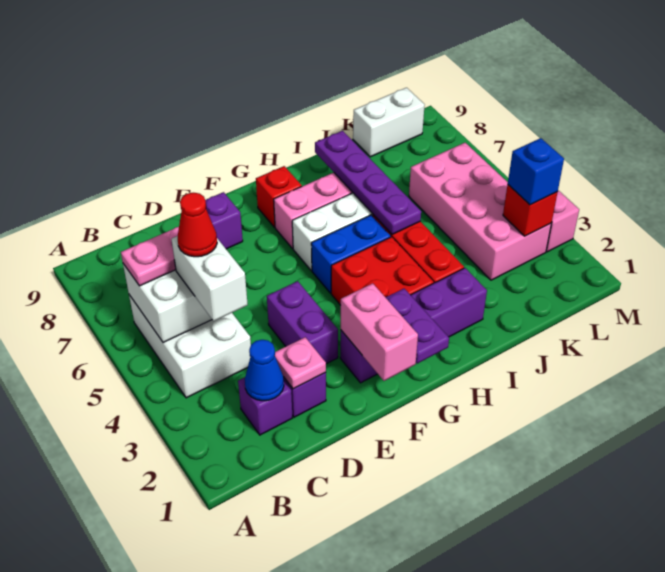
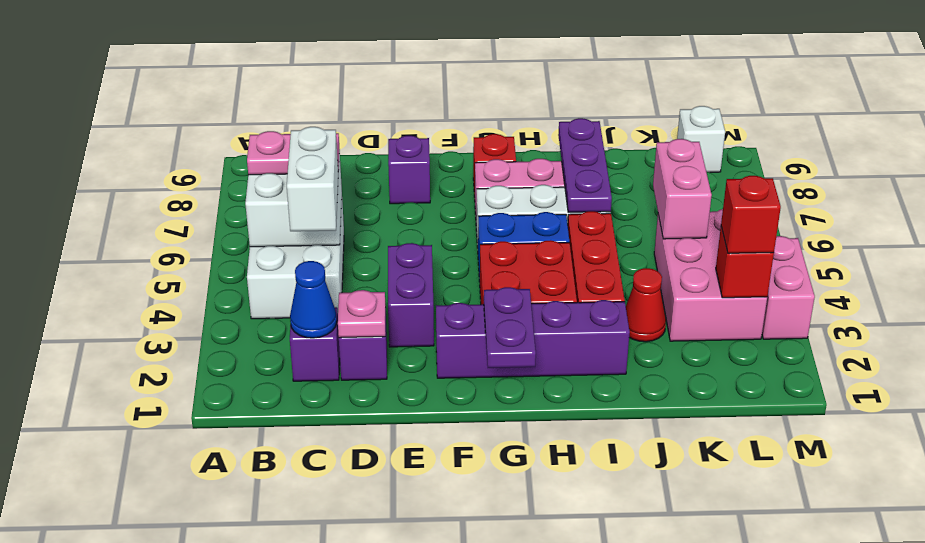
red 1x1 cone [178,193,217,257] -> red 1x1 cone moved to [626,268,666,342]
pink 1x2 brick [341,283,418,381] -> pink 1x2 brick moved to [653,139,712,239]
purple 1x4 plate [315,131,421,234] -> purple 1x3 plate [558,118,612,212]
pink 2x4 brick [409,143,551,280] -> pink 2x3 brick [654,209,767,341]
white 1x2 brick [353,88,425,157] -> white 1x1 brick [677,106,725,172]
blue 1x1 brick [508,138,564,205] -> red 1x1 brick [721,176,781,253]

